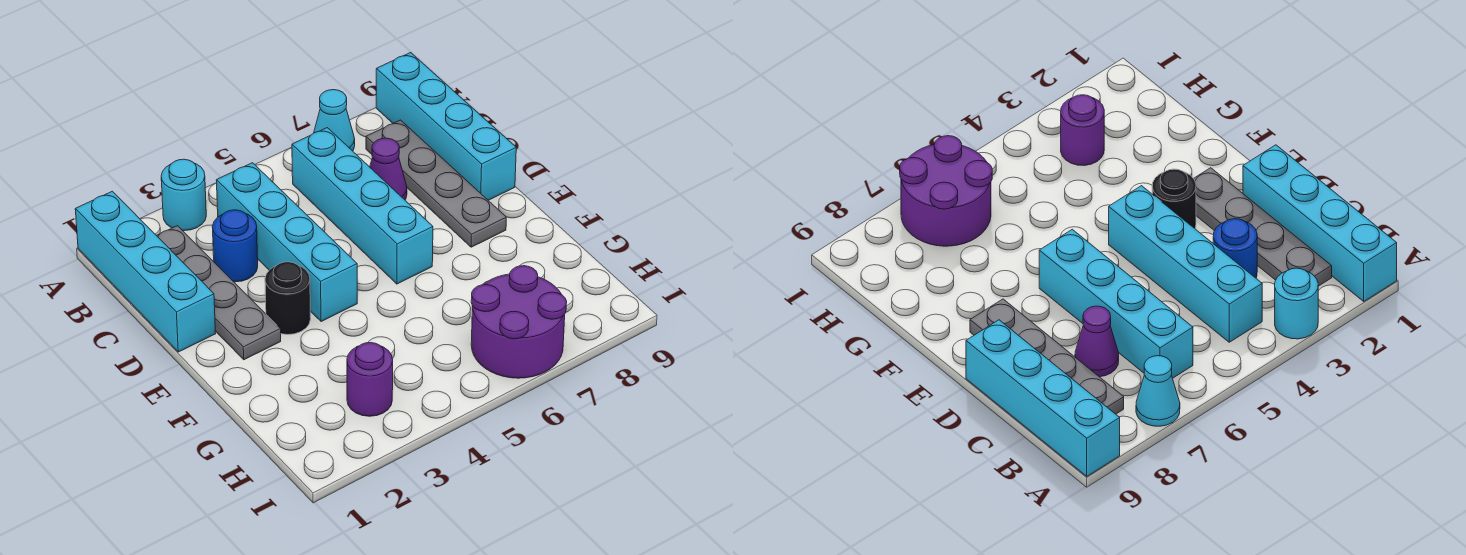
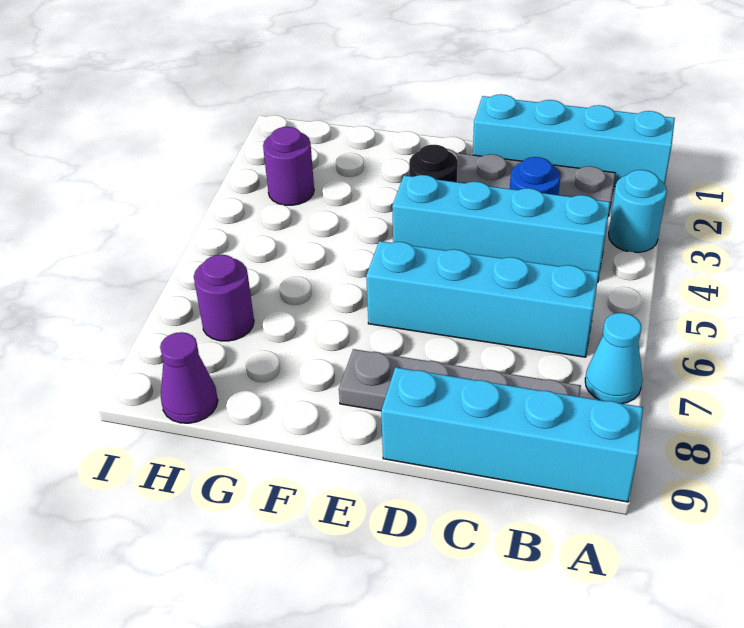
purple 1x1 cone [370,138,407,200] -> purple 1x1 cone moved to [160,332,218,423]
purple 2x2 round brick [471,266,567,378] -> purple 1x1 round brick [194,255,254,341]

